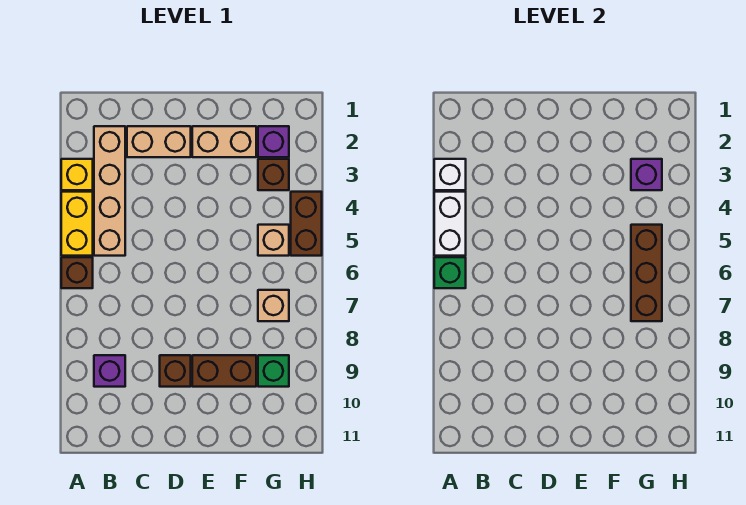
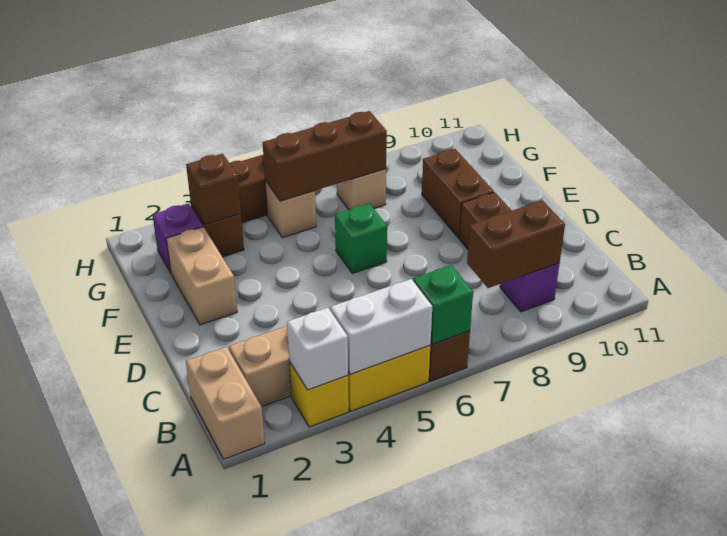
none -> brown 1x2 brick [467,200,565,288]
tan 1x2 brick [127,126,191,157] -> tan 1x2 brick moved to [186,347,265,459]
purple 1x1 brick [631,159,662,190] -> brown 1x1 brick [186,154,241,224]
green 1x1 brick [258,355,289,387] -> green 1x1 brick moved to [335,204,387,273]

